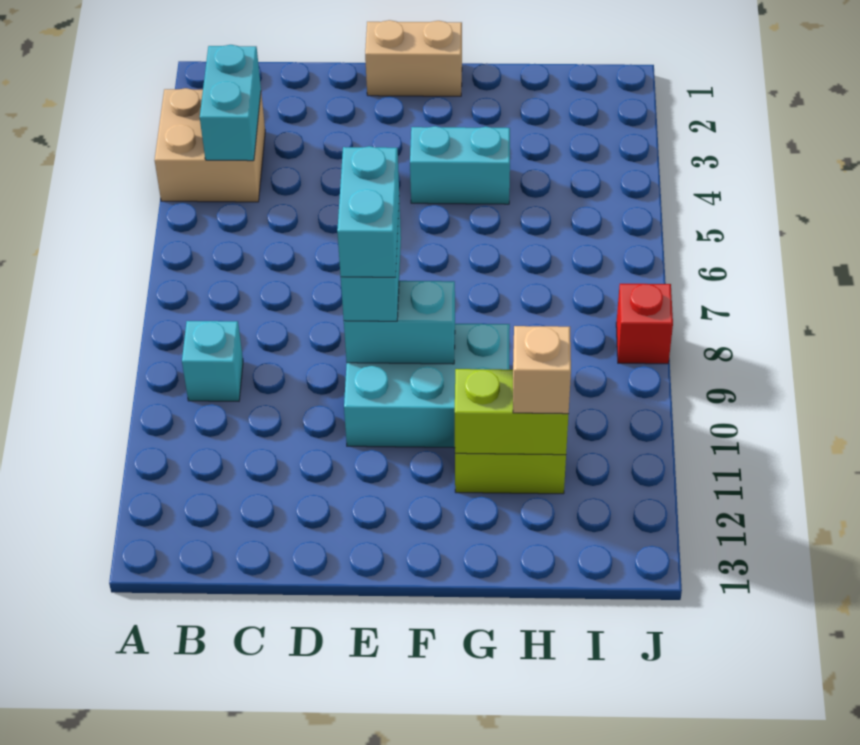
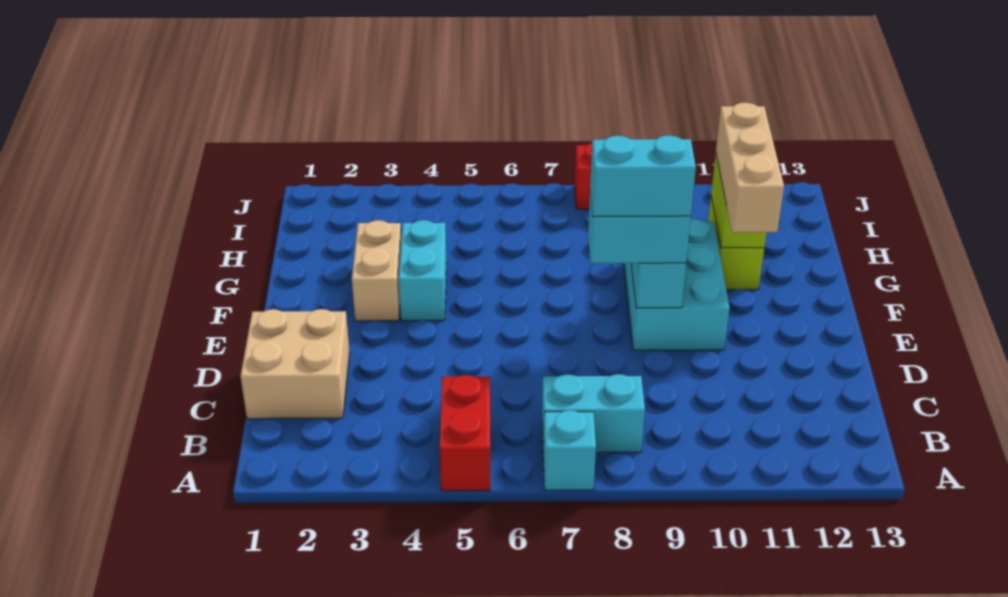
tan 2x2 brick [155,88,265,202] -> tan 2x2 brick moved to [240,309,350,419]
none -> red 1x2 brick [440,375,490,491]
cyan 1x2 brick [200,45,261,161] -> cyan 1x2 brick moved to [542,374,645,453]
cyan 1x1 brick [182,321,243,401] -> cyan 1x1 brick moved to [543,410,596,490]
tan 1x2 brick [365,20,462,96] -> tan 1x2 brick moved to [352,220,401,321]
tan 1x1 brick [513,326,571,414] -> tan 1x3 brick [716,103,784,233]

